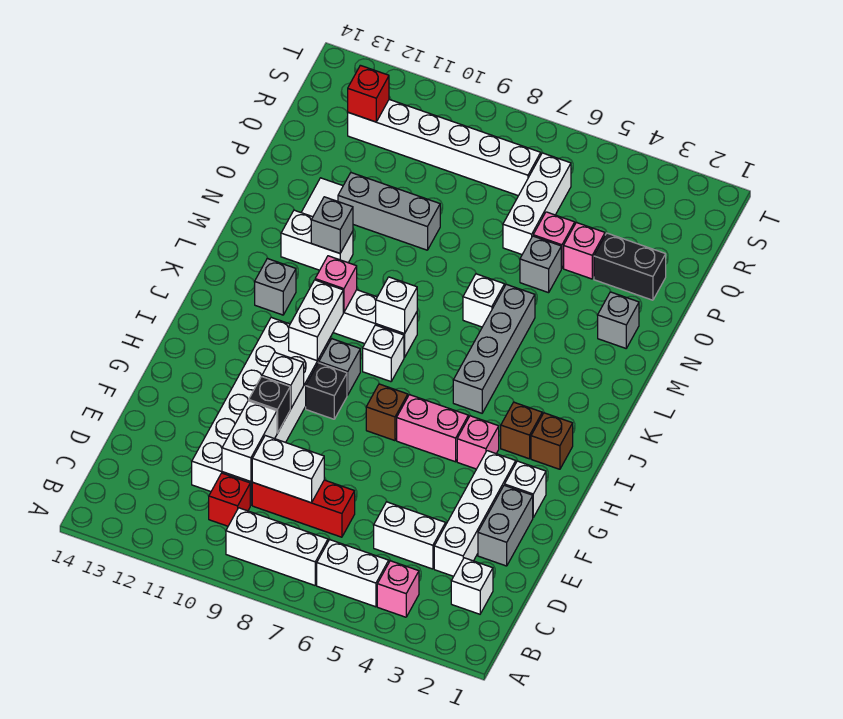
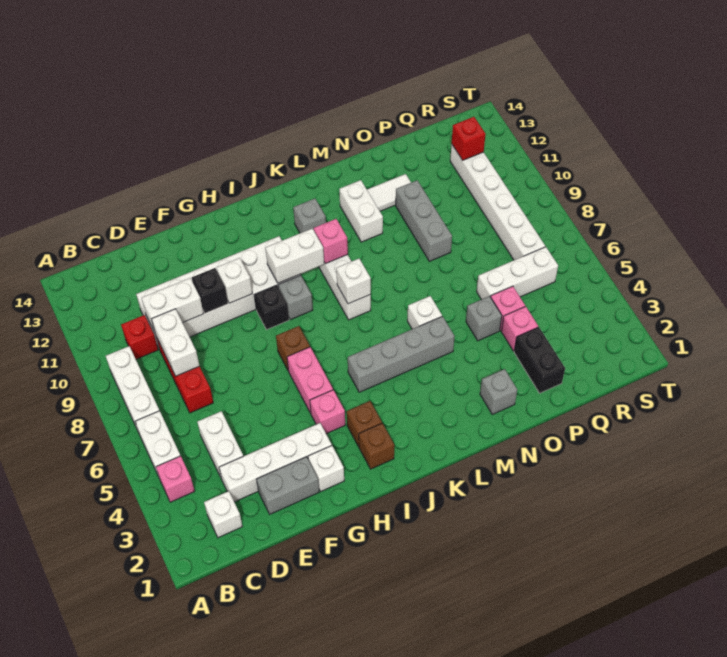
white 1x1 brick [363,325,404,382] -> none
grey 1x1 brick [311,197,353,253] -> none

